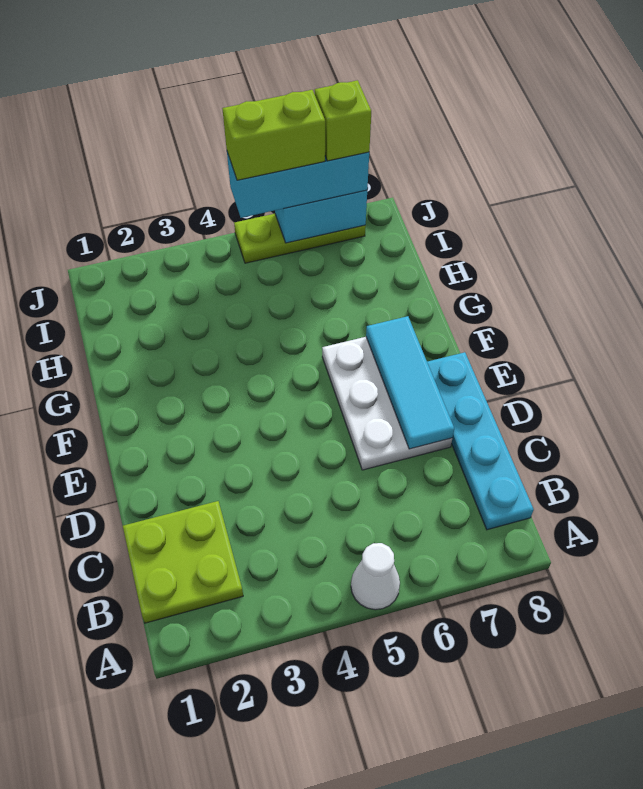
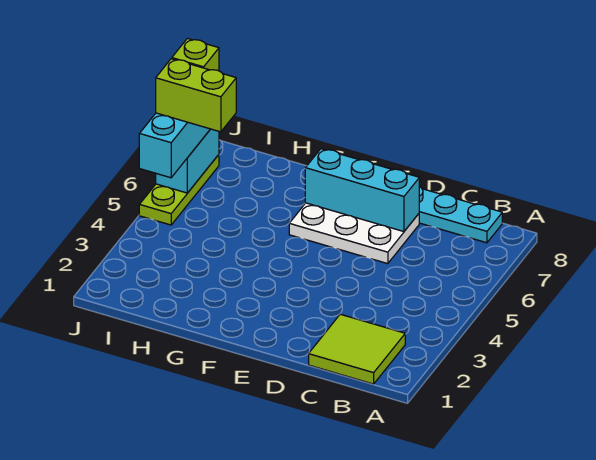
white 1x1 cone [351,543,400,610] -> none
lime 2x2 plate [123,501,243,623] -> lime 2x2 tile [309,314,405,384]
cyan 1x3 tile [366,316,454,449] -> cyan 1x3 brick [305,149,419,232]
lime 1x2 brick [222,90,325,180] -> lime 1x2 brick turned to [156,59,236,132]

